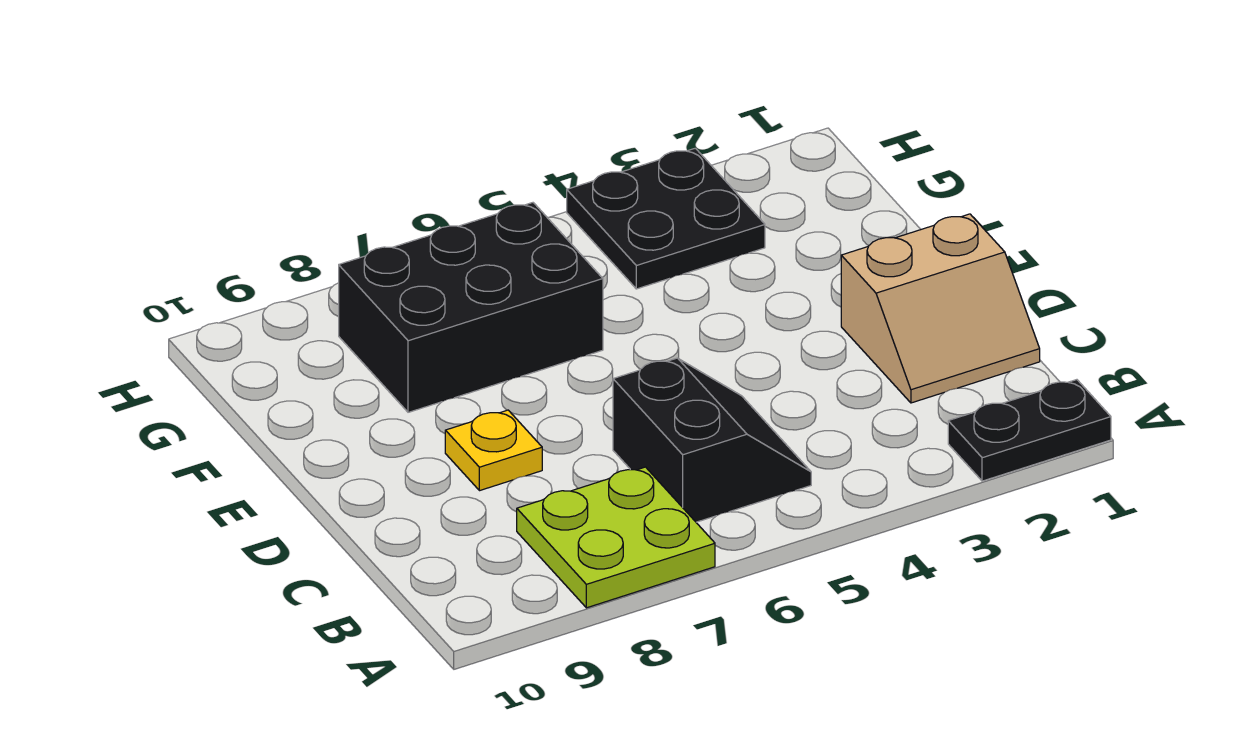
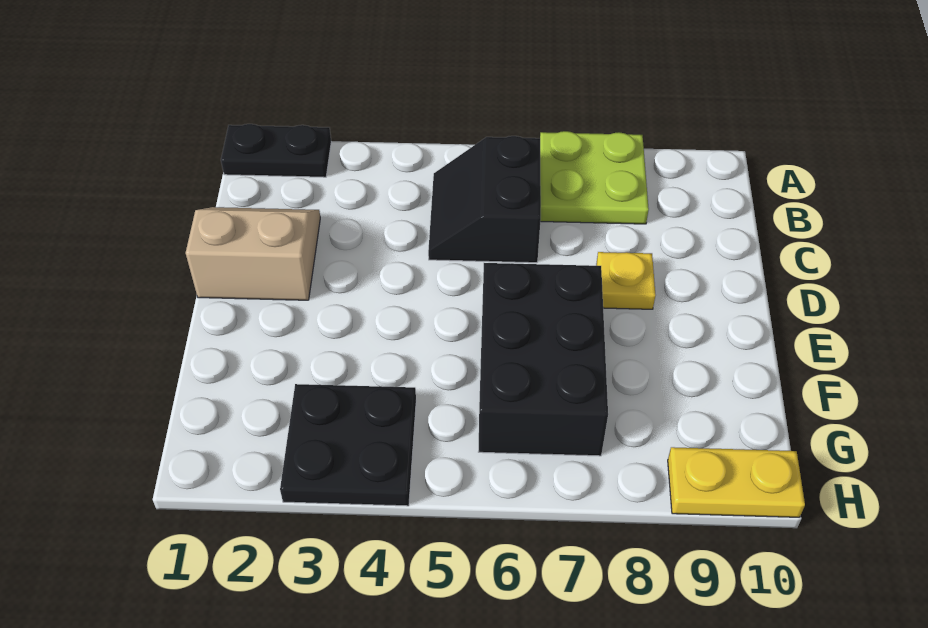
black 2x3 brick [339,203,603,412] -> black 2x3 brick turned to [479,263,608,456]
none -> yellow 1x2 plate [668,447,805,517]

